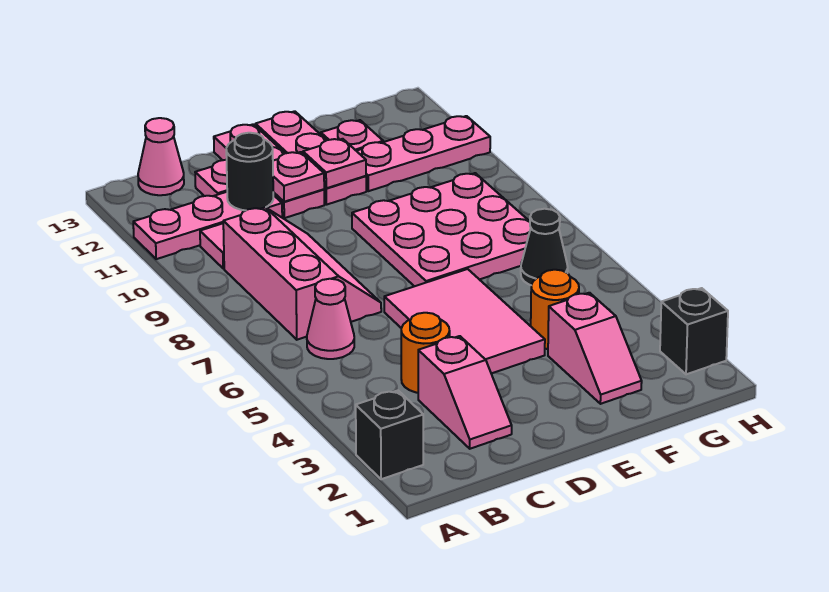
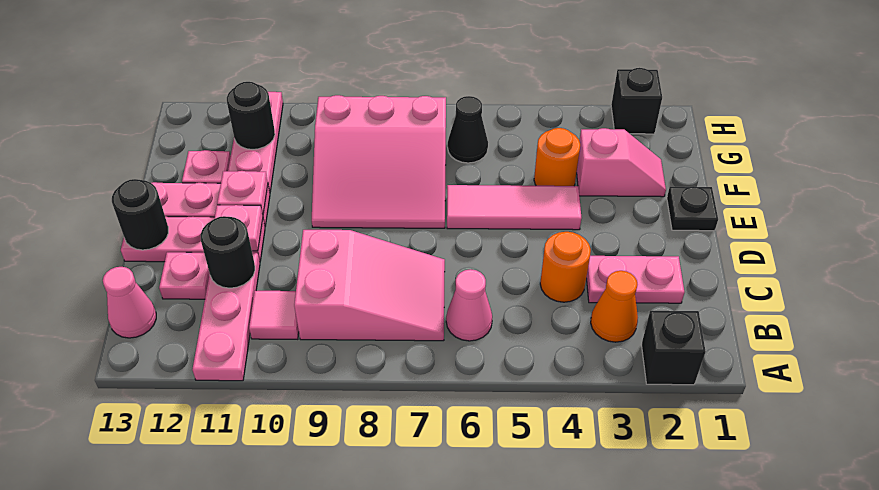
none -> orange 1x1 cone [591,271,638,342]
pink 2x3 slope [223,207,381,340] -> pink 2x3 slope turned to [294,230,445,341]
pink 1x2 slope [418,336,512,449] -> pink 1x2 plate [586,256,684,303]
pink 2x3 tile [384,269,545,373] -> pink 1x3 tile [447,185,581,230]
none -> black 1x1 round brick [112,179,168,250]
none -> black 1x1 plate [667,186,718,231]
pink 3x3 plate [352,173,531,286] -> pink 3x3 slope [312,95,446,228]
none -> black 1x1 round brick [227,82,275,149]

